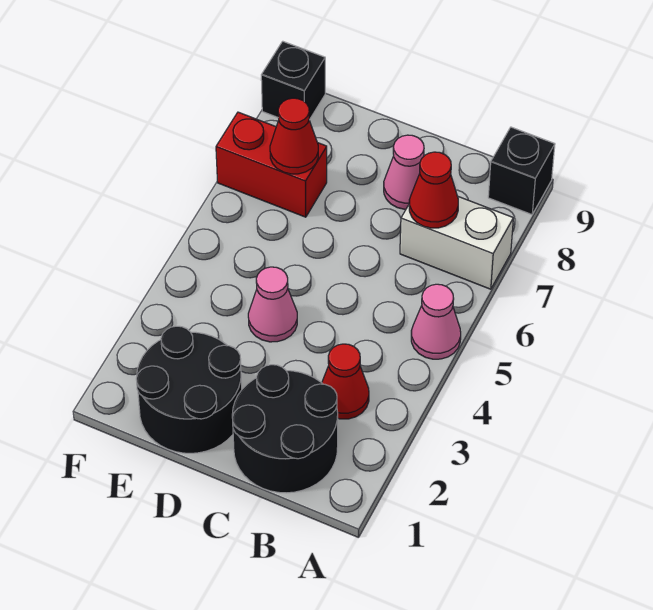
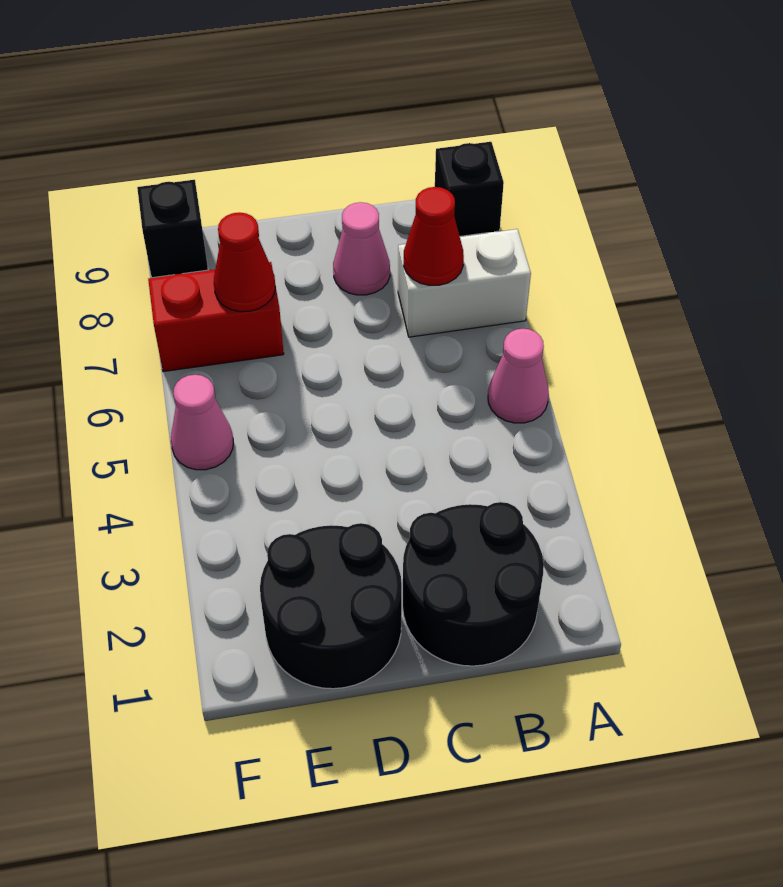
red 1x1 cone [322,344,369,419] -> none
pink 1x1 cone [248,267,297,342] -> pink 1x1 cone moved to [171,375,233,470]

